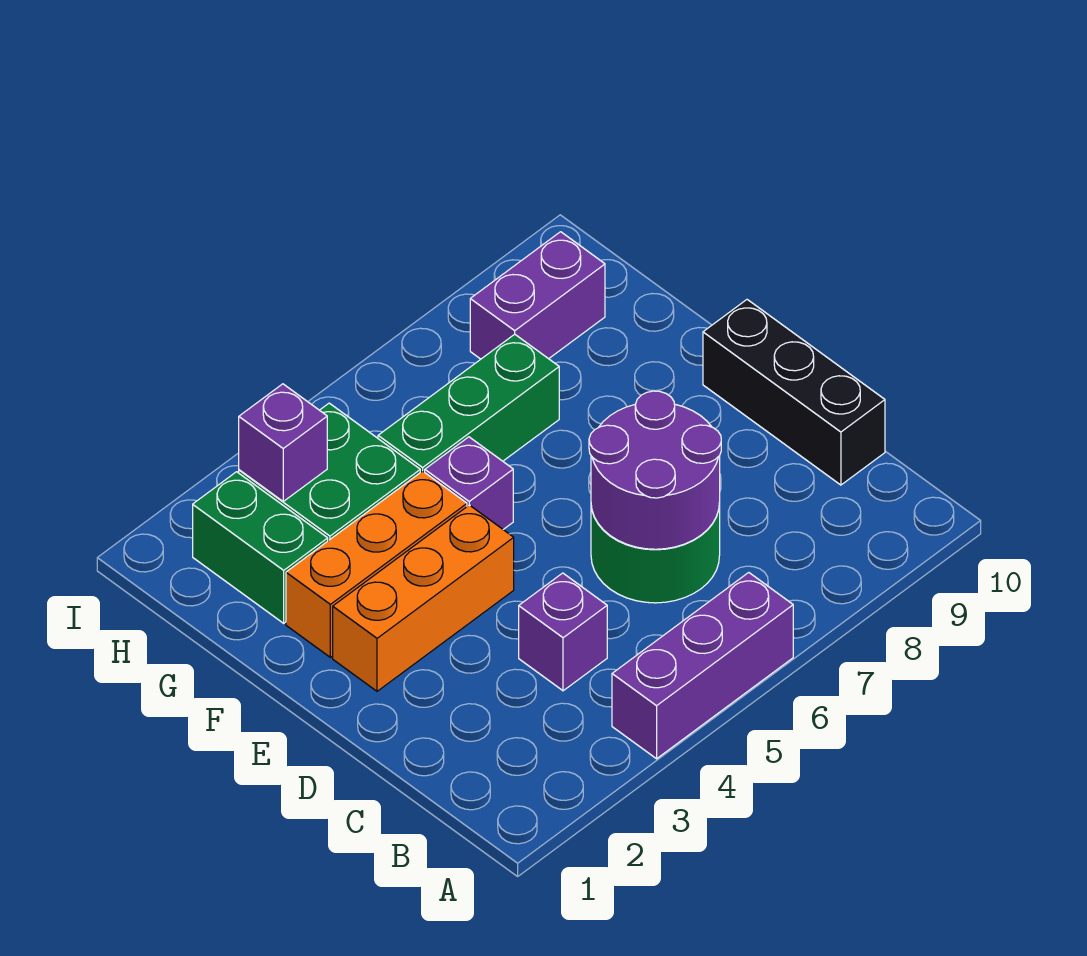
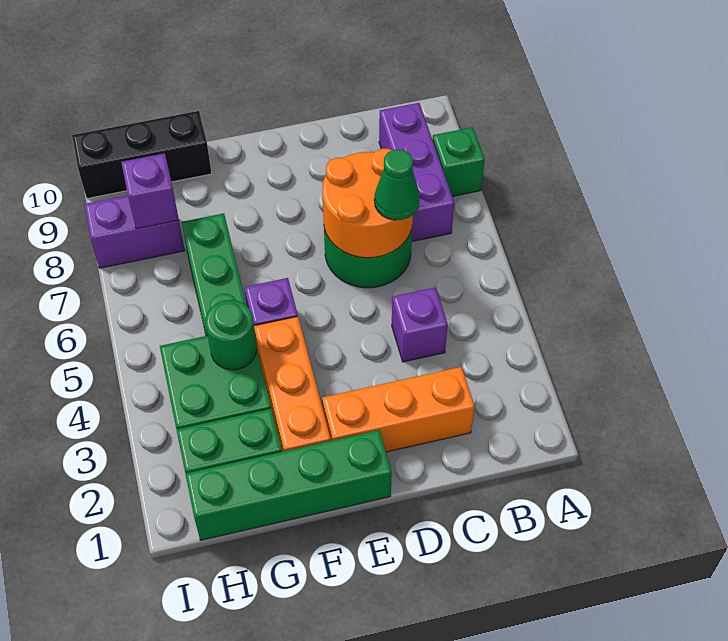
purple 1x3 brick [612,573,793,759] -> purple 1x3 brick moved to [379,103,454,241]
none -> green 1x1 brick [433,127,485,196]
purple 2x2 round brick [589,391,721,549] -> orange 2x2 round brick [322,149,413,258]
none -> green 1x1 cone [374,149,420,220]
black 1x3 brick [703,300,885,485] -> black 1x3 brick moved to [72,111,212,199]
none -> green 1x4 brick [185,430,392,540]
orange 1x3 brick [333,505,514,691] -> orange 1x3 brick turned to [322,367,475,452]
none -> green 1x1 round brick [205,300,257,370]
purple 1x1 brick [239,384,327,501] -> purple 1x1 brick moved to [121,153,179,229]
purple 1x2 brick [470,232,605,359] -> purple 1x2 brick turned to [84,195,185,268]

